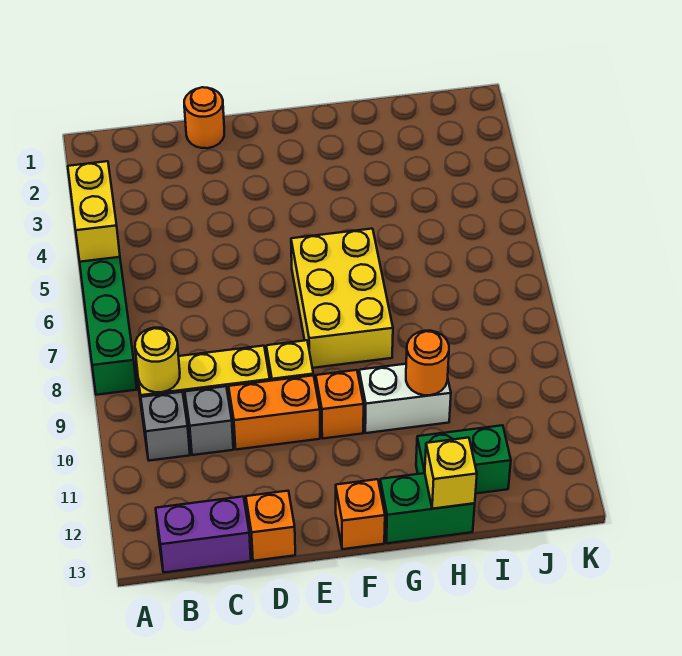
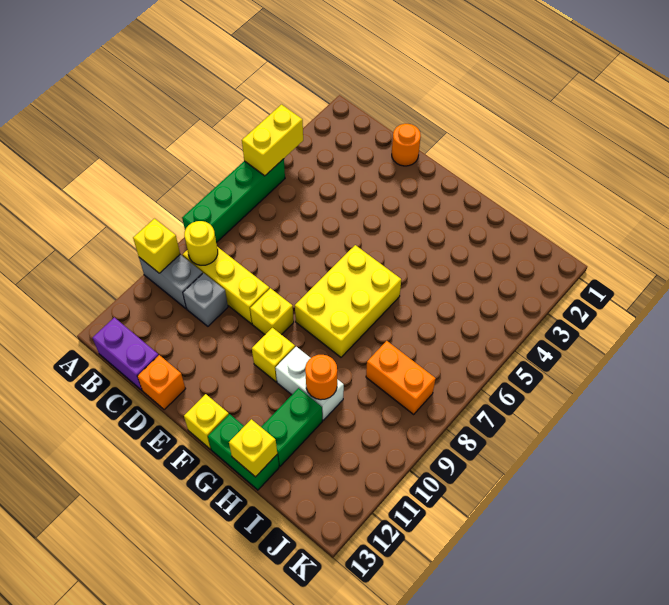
none -> yellow 1x1 brick [133,219,180,273]
grey 1x1 brick [141,392,190,461] -> grey 1x2 brick [139,255,203,309]
orange 1x2 brick [229,375,320,450] -> orange 1x2 brick moved to [366,341,436,414]
orange 1x1 brick [316,370,364,439] -> yellow 1x1 brick [252,328,295,382]
orange 1x1 brick [336,479,385,549] -> yellow 1x1 brick [184,394,229,449]
green 1x2 brick [416,425,511,493] -> green 1x2 brick turned to [261,388,322,466]

